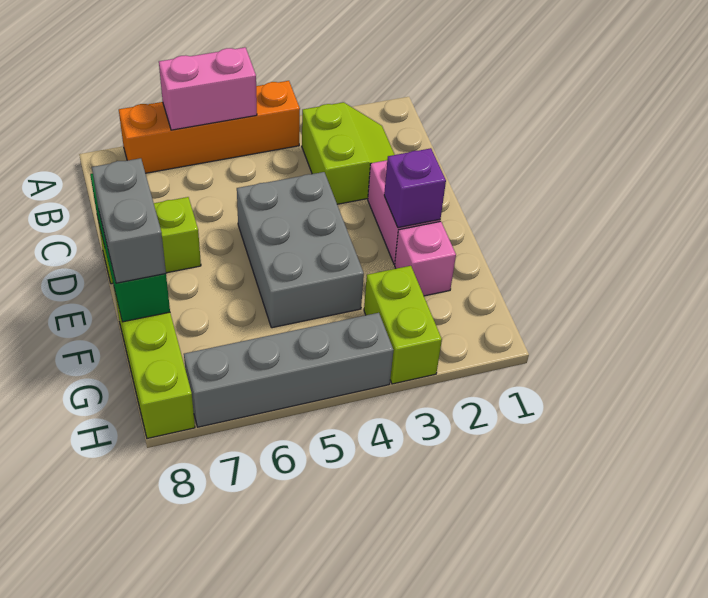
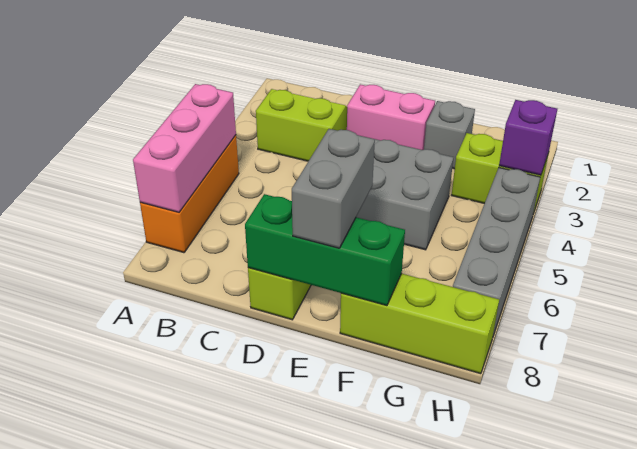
orange 1x4 brick [119,81,300,173] -> orange 1x3 brick [140,135,239,253]
pink 1x2 brick [159,47,257,130] -> pink 1x3 brick [133,84,236,212]
purple 1x1 brick [384,148,446,228] -> purple 1x1 brick moved to [499,100,557,175]
grey 1x2 brick [92,158,166,284] -> grey 1x2 brick turned to [292,129,375,248]
pink 1x1 brick [395,221,456,296] -> grey 1x1 brick [424,101,475,169]

